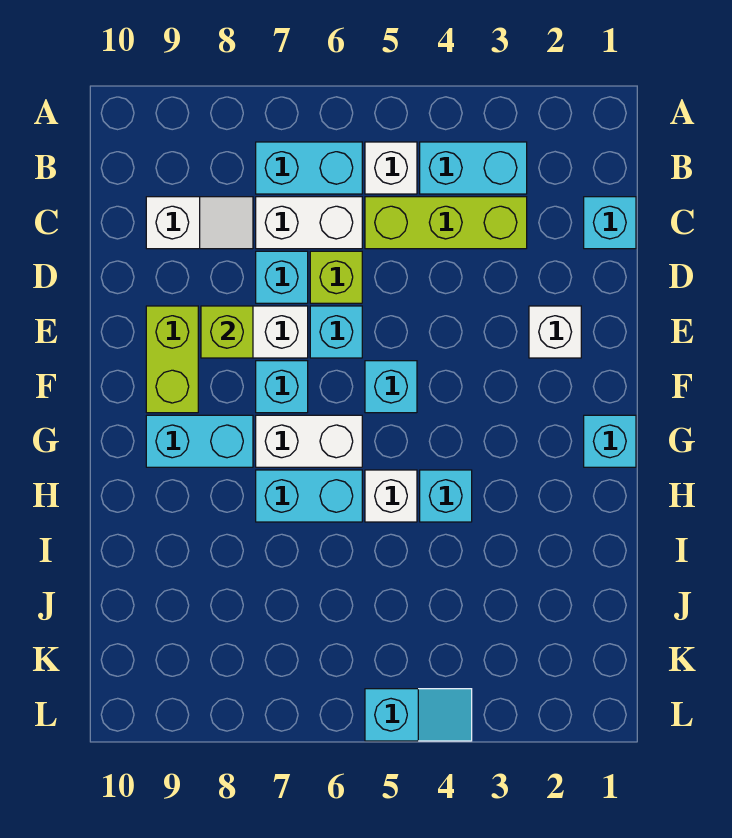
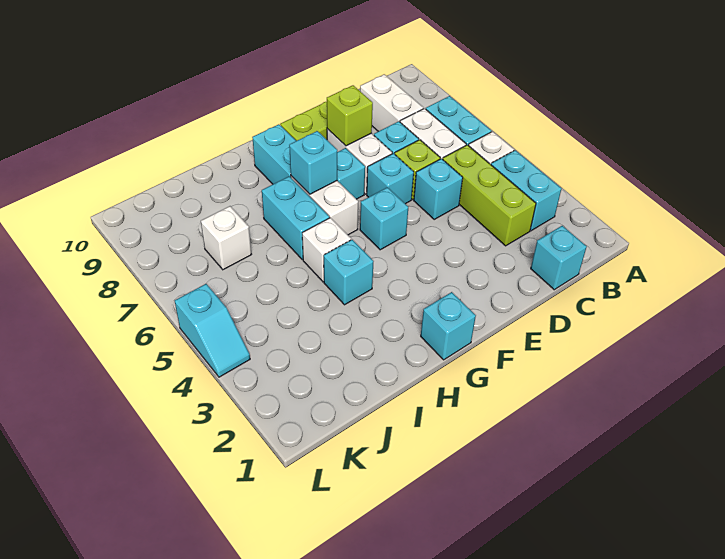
white 1x2 slope [146,197,253,249] -> white 1x2 brick [360,74,423,131]
none -> cyan 1x1 brick [414,159,463,219]
white 1x1 brick [529,306,581,358] -> white 1x1 brick moved to [201,206,251,270]
none -> cyan 1x1 brick [289,131,337,194]

